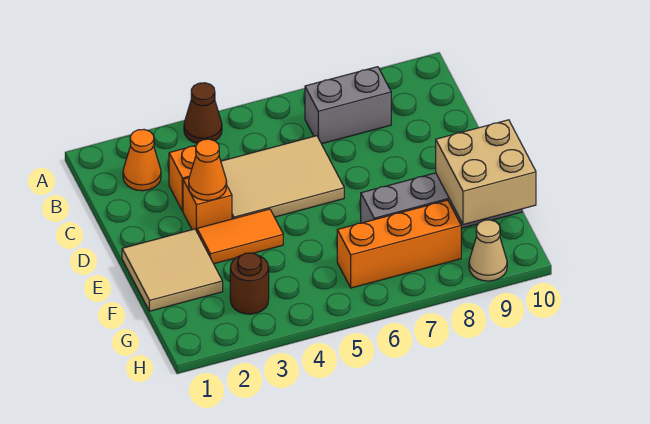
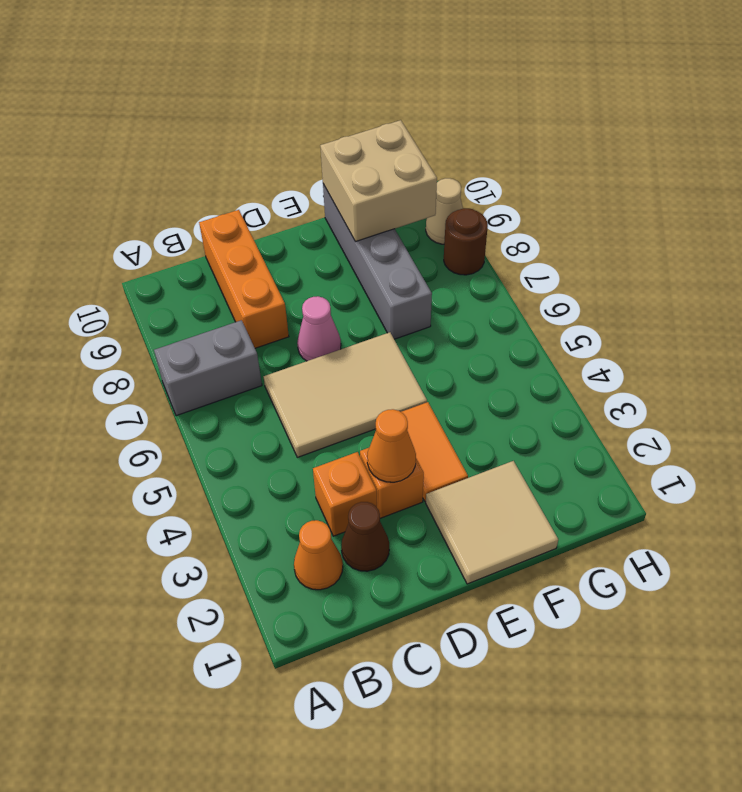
brown 1x1 cone [184,83,222,143] -> brown 1x1 cone moved to [341,502,389,571]
grey 1x2 brick [305,67,391,144] -> grey 1x2 brick turned to [154,320,262,416]
tan 2x3 tile [221,136,344,219] -> tan 2x3 tile turned to [264,332,427,457]
none -> pink 1x1 cone [297,296,341,361]
brown 1x1 round brick [230,253,269,314] -> brown 1x1 round brick moved to [444,208,488,275]
orange 1x3 brick [337,200,461,288] -> orange 1x3 brick moved to [199,210,289,348]

